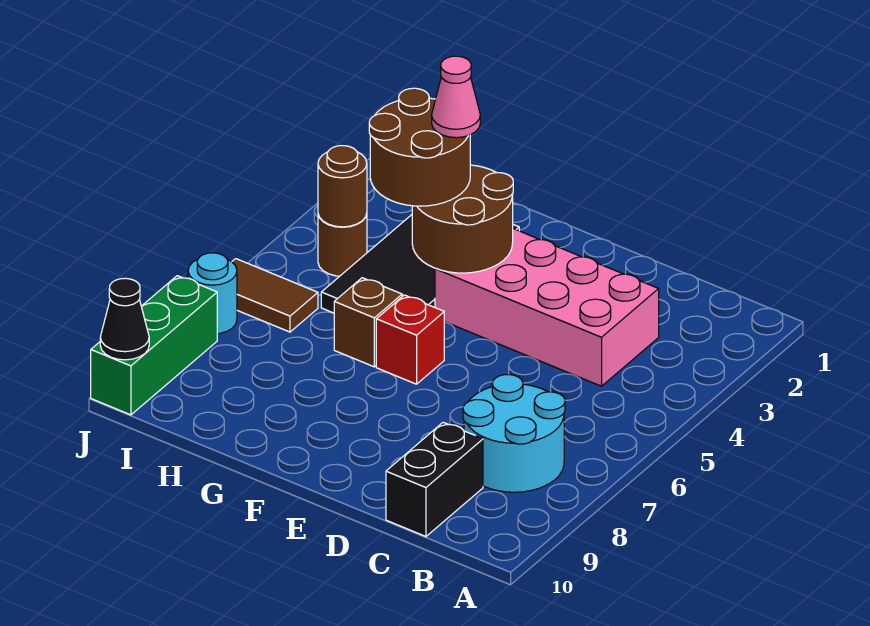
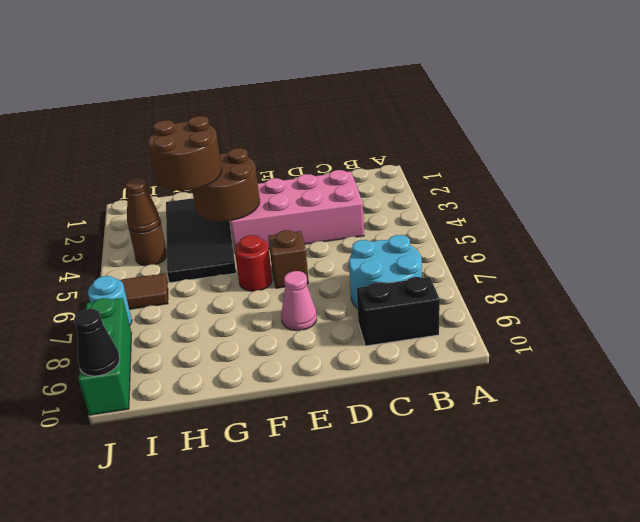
black 1x2 brick [386,422,483,536] -> black 1x2 brick turned to [357,277,440,346]
red 1x1 brick [376,295,444,384] -> red 1x1 round brick [234,235,272,291]
pink 1x1 cone [432,56,480,138] -> pink 1x1 cone moved to [281,271,317,331]
brown 1x1 brick [334,278,402,367] -> brown 1x1 brick moved to [268,230,309,288]
brown 1x1 round brick [318,146,367,227] -> brown 1x1 cone [125,177,161,233]

